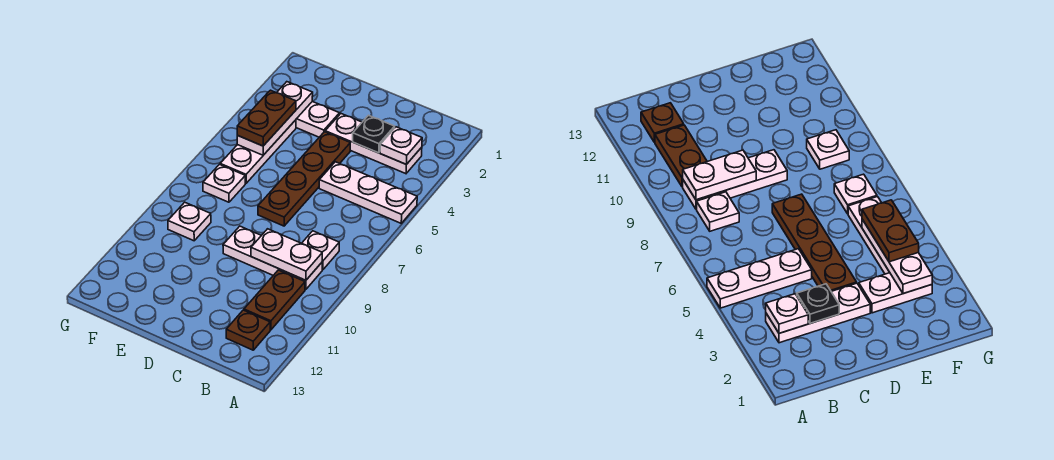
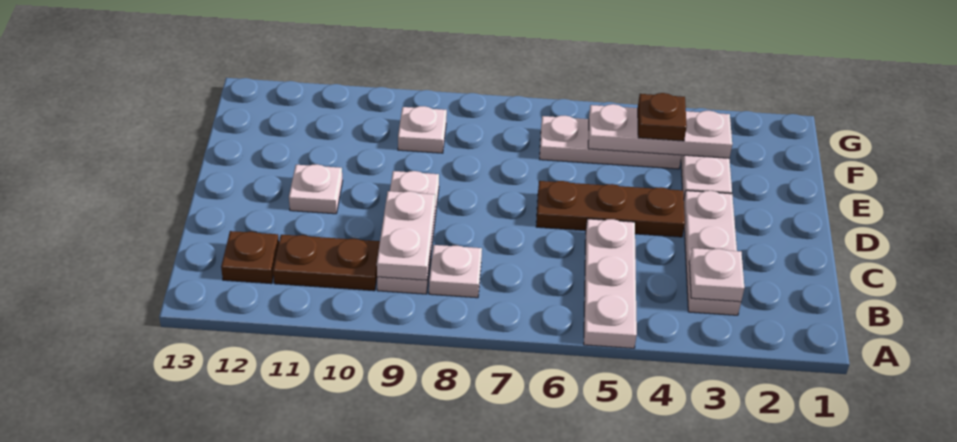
black 1x1 plate [353,115,395,153] -> none
brown 1x4 plate [258,132,350,226] -> brown 1x3 plate [536,181,685,237]
brown 1x2 plate [237,90,296,146] -> brown 1x1 plate [638,93,687,141]
white 1x1 plate [203,165,245,202] -> white 1x1 plate moved to [289,164,343,214]

